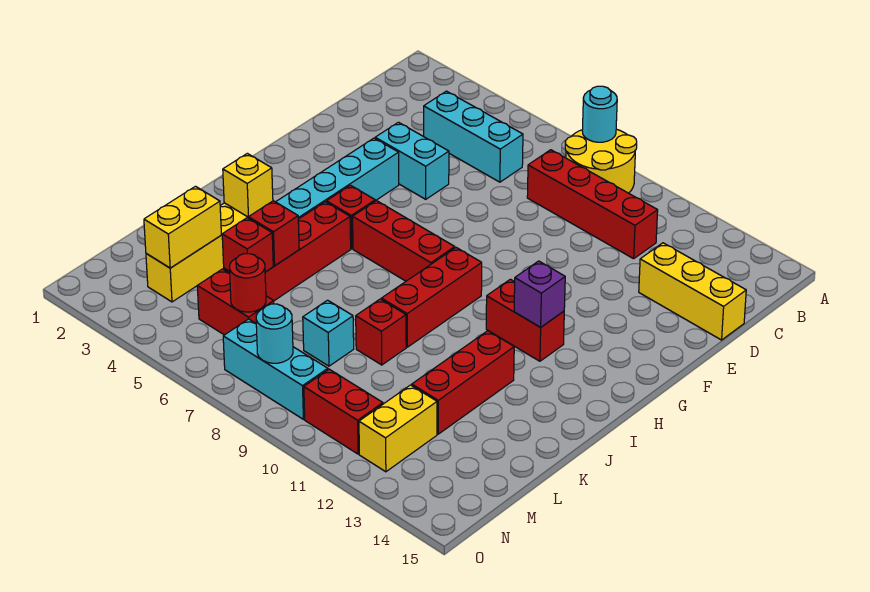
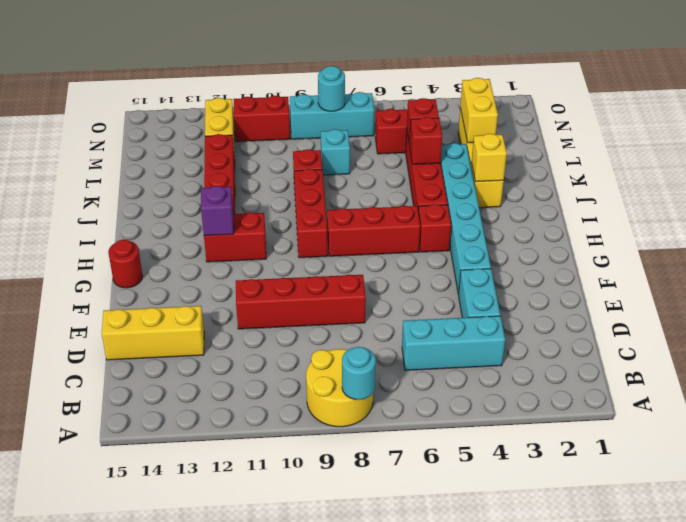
red 1x4 brick [527,150,658,259] -> red 1x4 brick moved to [236,275,366,329]
cyan 1x2 brick [375,122,449,199] -> cyan 1x2 brick turned to [459,269,500,318]
red 1x1 round brick [229,254,266,312] -> red 1x1 round brick moved to [108,240,143,288]

